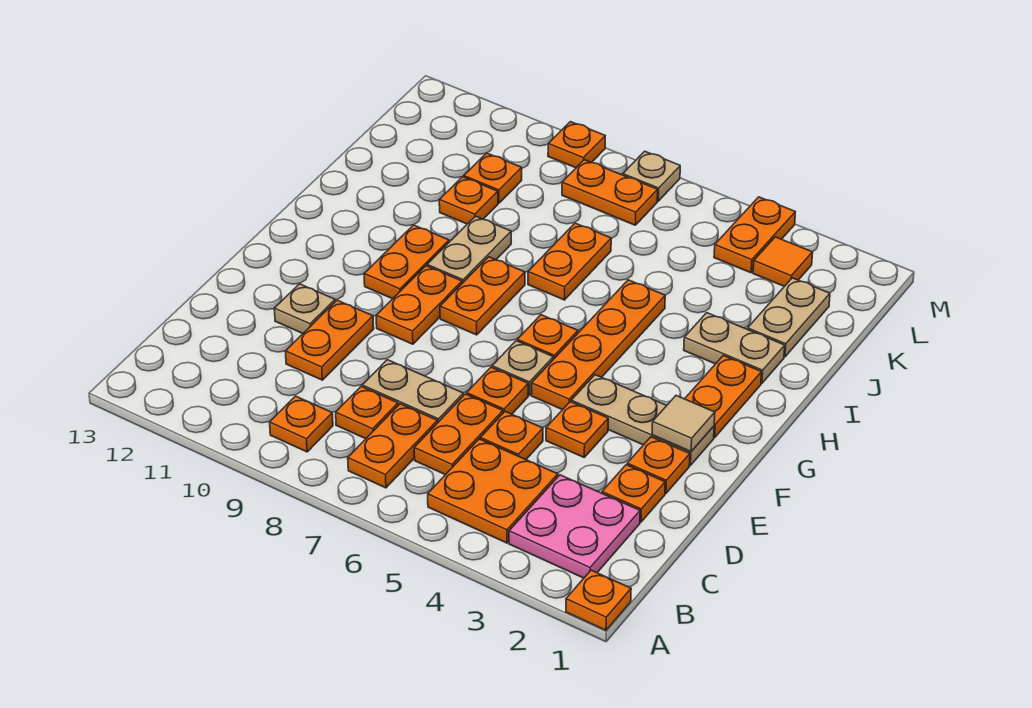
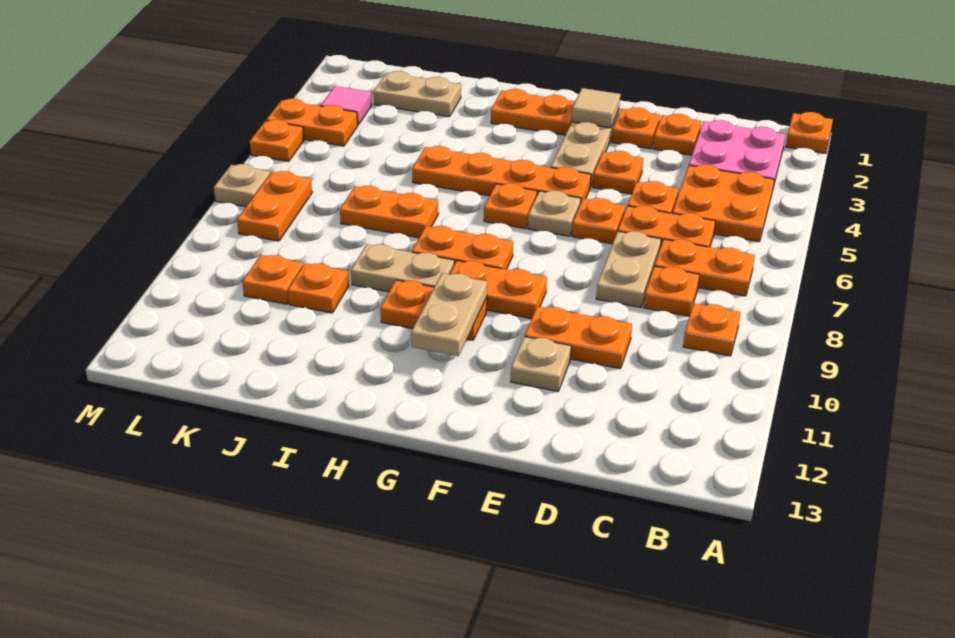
tan 1x2 plate [684,313,785,383] -> tan 1x2 plate moved to [411,273,487,356]
orange 1x1 tile [753,237,813,286] -> pink 1x1 tile [321,86,372,125]
orange 1x1 plate [548,122,605,168] -> orange 1x1 plate moved to [250,120,304,161]

